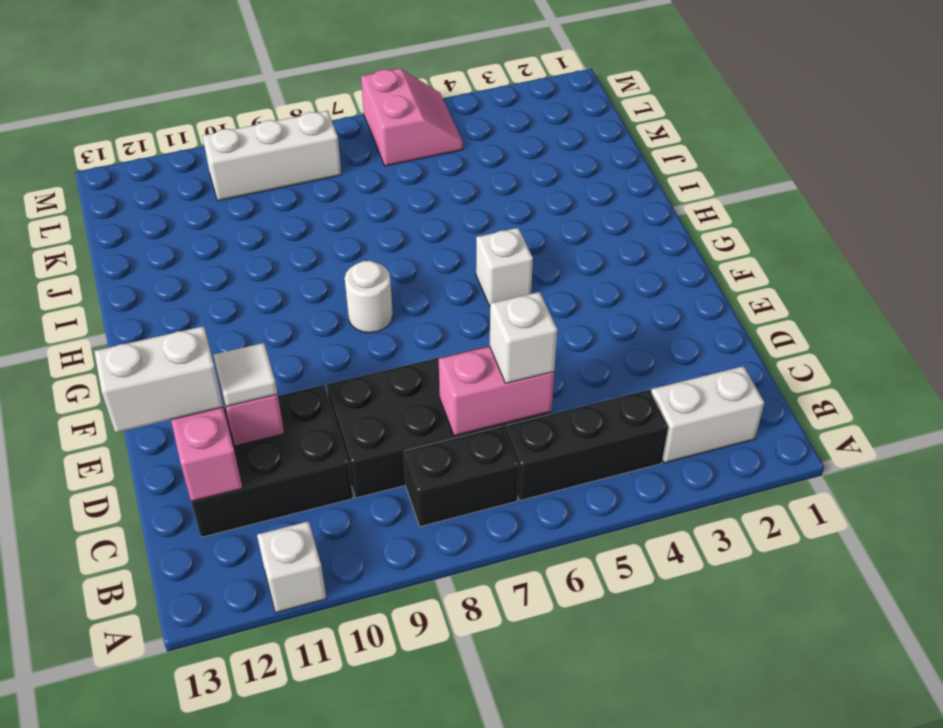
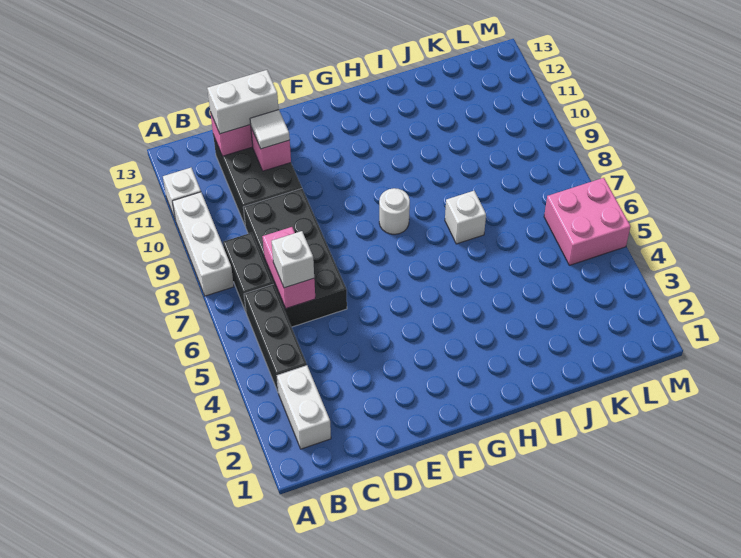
white 1x2 brick [94,326,223,433] -> white 1x2 brick turned to [207,70,279,134]
white 1x1 brick [476,228,533,306] -> white 1x1 brick moved to [445,191,486,244]
pink 2x2 slope [361,69,463,166] -> pink 2x2 brick [544,178,631,265]
white 1x3 brick [203,111,341,201] -> white 1x3 brick moved to [172,192,234,296]

